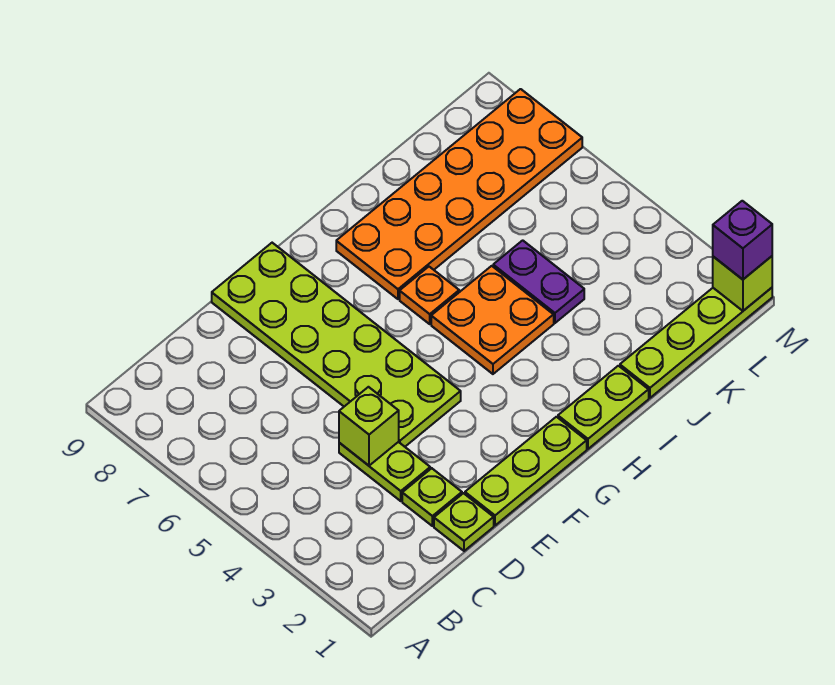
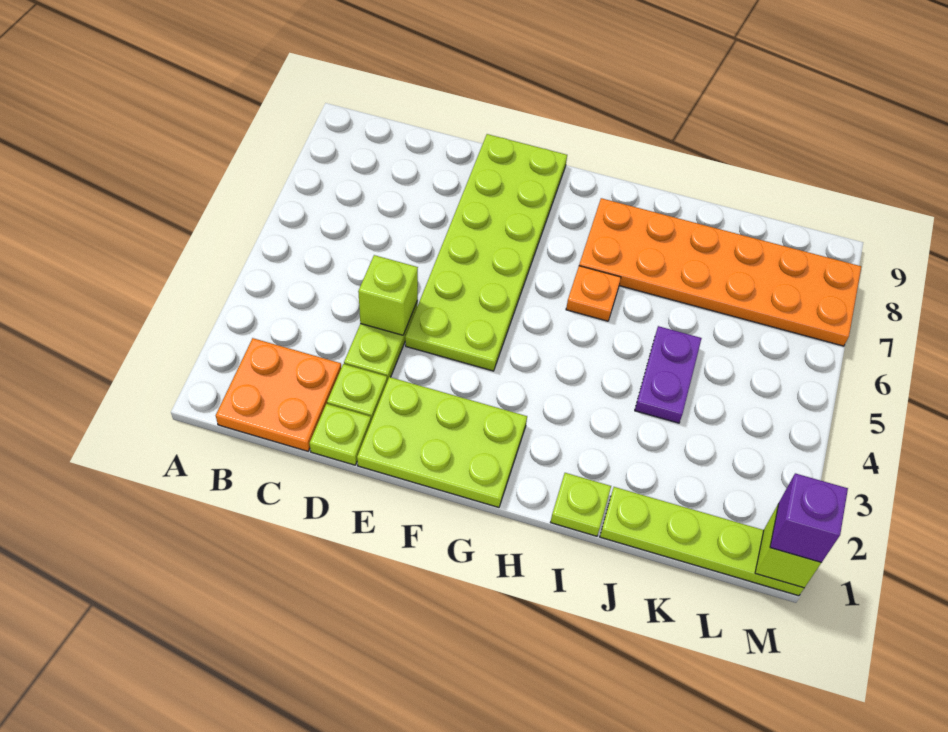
lime 1x3 plate [465,417,587,525] -> lime 2x3 plate [357,377,527,507]
lime 1x2 plate [558,366,649,449] -> lime 1x1 plate [550,473,611,536]
orange 2x2 plate [431,266,554,374] -> orange 2x2 plate moved to [216,338,341,451]

